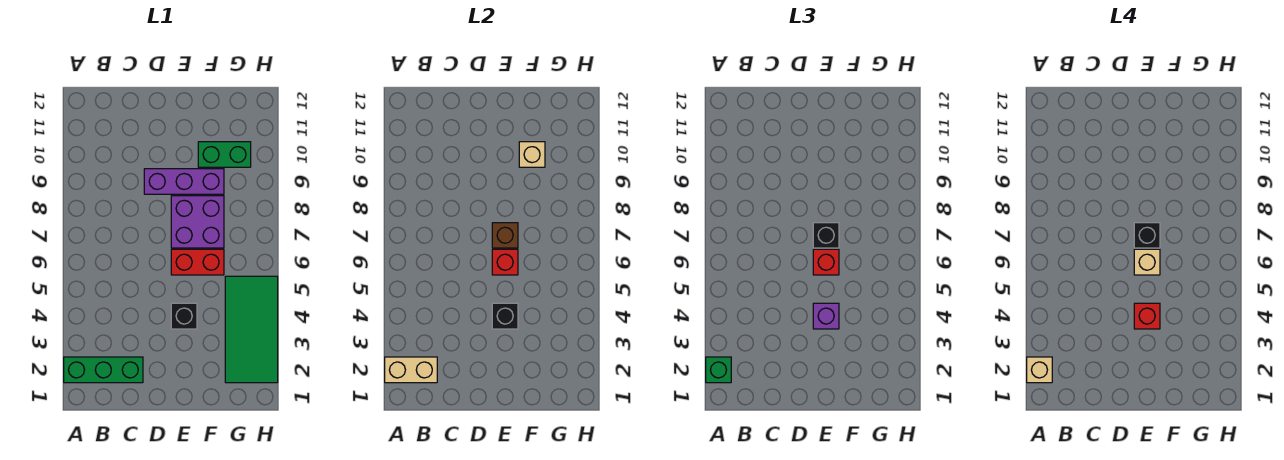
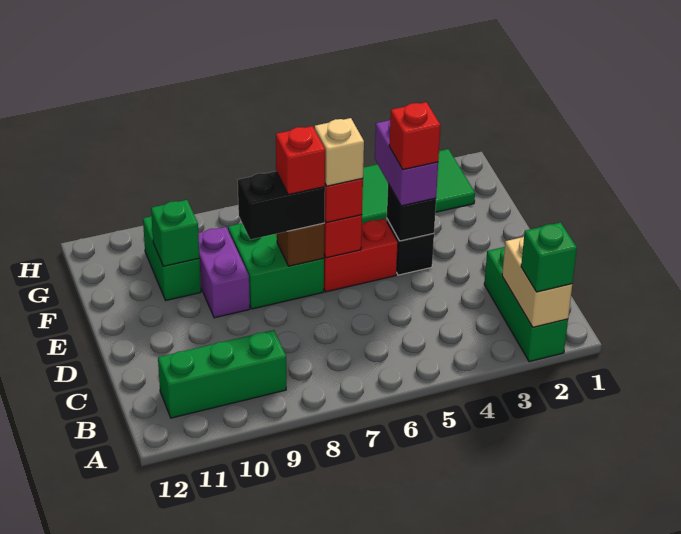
tan 1x1 brick [1027,357,1052,383] -> none
none -> green 1x3 brick [158,330,286,418]
purple 1x3 brick [144,169,224,194] -> purple 1x2 brick [198,227,250,318]
purple 1x1 brick [813,303,839,329] -> purple 1x2 brick [375,120,438,206]
red 1x2 brick [171,249,224,275] -> red 1x2 brick turned to [324,219,398,292]
purple 2x2 brick [171,196,224,248] -> green 2x2 brick [228,223,324,309]
black 1x1 brick [813,223,839,248] -> black 1x2 brick [238,171,325,240]
black 1x1 brick [1134,223,1160,248] -> red 1x1 brick [276,126,325,195]
tan 1x1 brick [519,142,545,167] -> green 1x1 brick [151,200,200,266]

